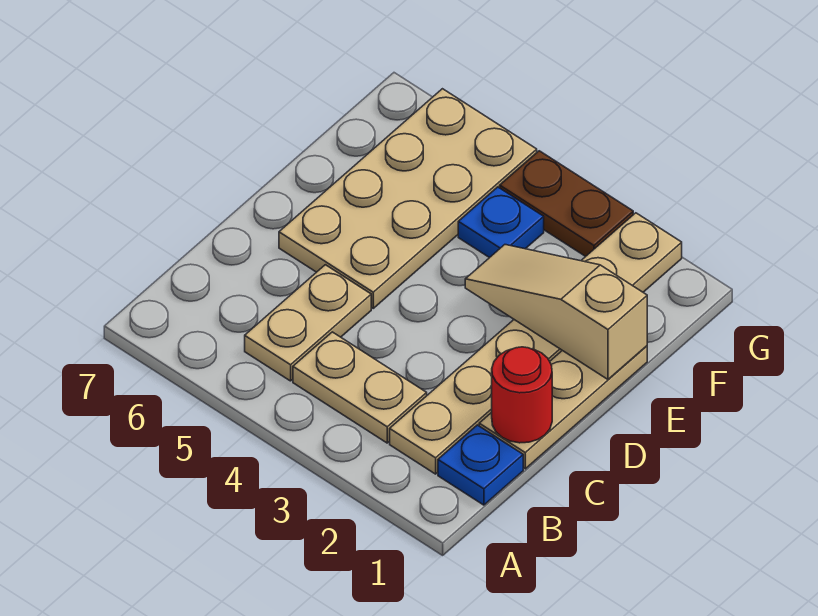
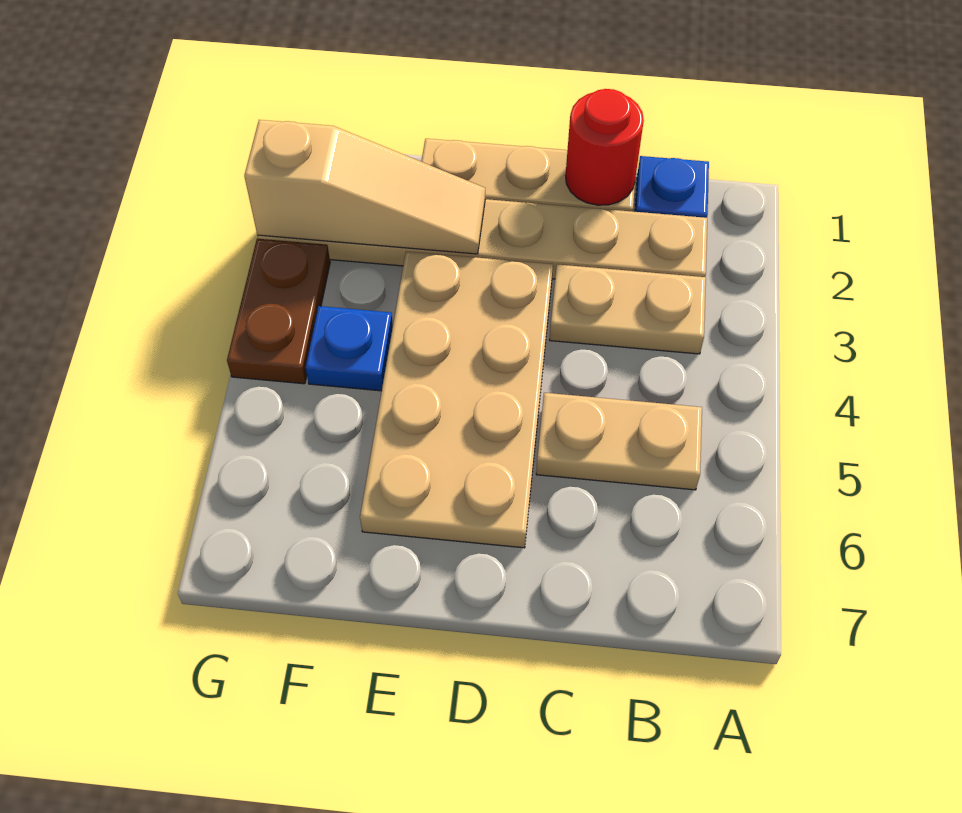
tan 1x2 plate [293,332,427,443] -> tan 1x2 plate turned to [550,264,706,354]
tan 2x4 plate [279,89,537,308] -> tan 2x4 plate turned to [360,251,553,548]
tan 1x3 slope [465,245,647,379] -> tan 1x3 slope turned to [244,120,485,254]

